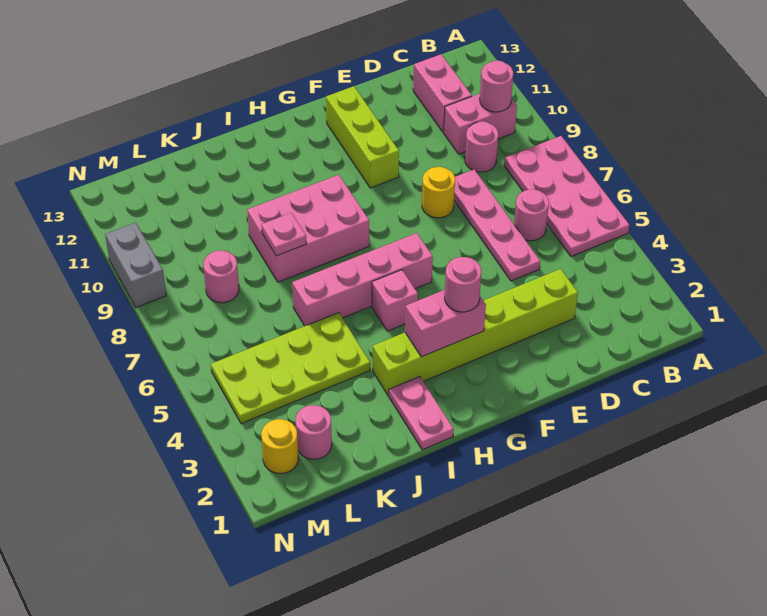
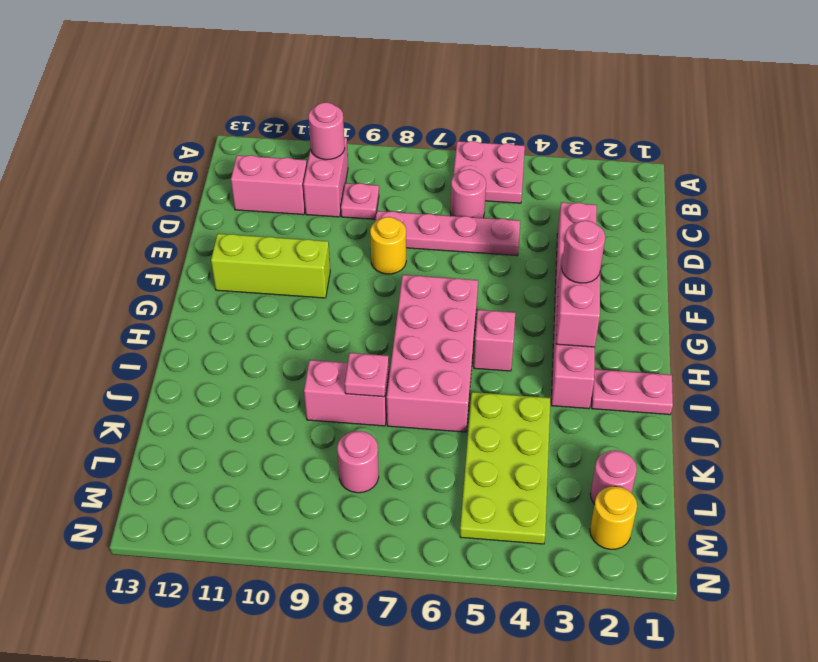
pink 2x4 plate [504,136,629,256] -> pink 2x2 plate [453,141,525,203]
pink 1x1 round brick [465,121,498,172] -> pink 1x1 plate [341,183,379,219]
lime 1x6 brick [373,269,578,396] -> pink 1x6 brick [551,202,597,409]
pink 1x4 brick [292,233,433,326] -> pink 2x4 brick [387,275,478,432]
pink 2x3 brick [247,175,369,282] -> pink 1x2 brick [304,360,389,426]
grey 1x2 brick [105,223,166,307] -> none

